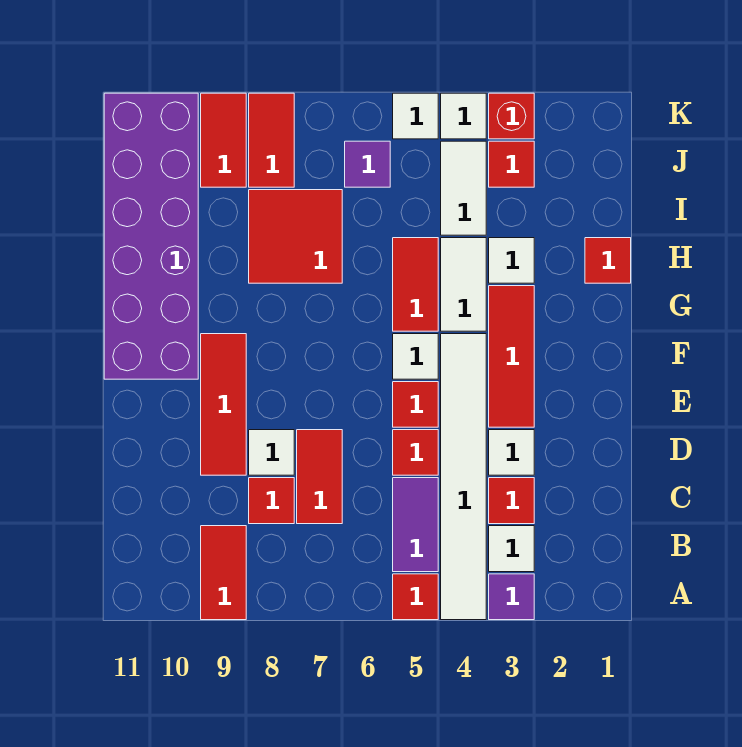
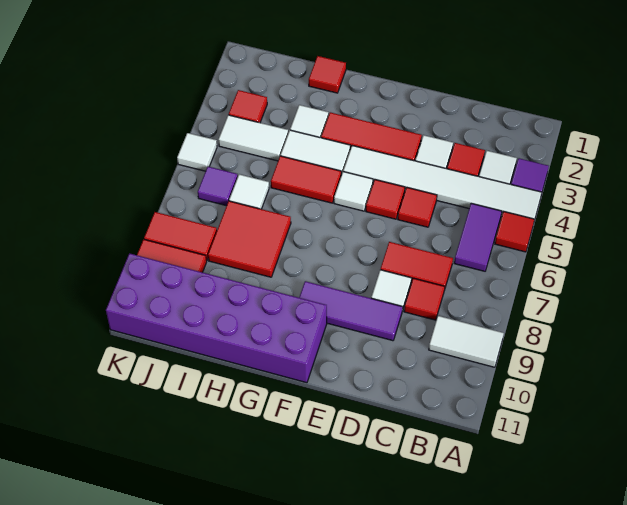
red 1x2 tile [201,526,246,620] -> white 1x2 tile [429,316,504,367]
purple 1x2 tile [393,478,438,572] -> purple 1x2 tile turned to [454,203,502,271]
red 1x3 tile [201,334,246,475] -> purple 1x3 tile [299,281,403,341]
red 1x1 brick [489,93,534,139] -> none
white 1x1 tile [441,93,486,139] -> white 1x1 tile moved to [229,174,269,209]

